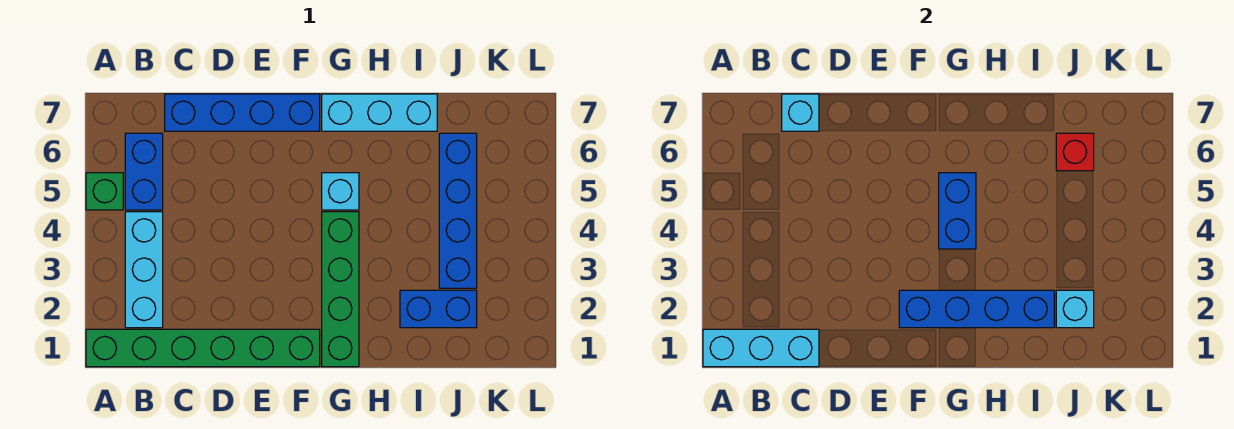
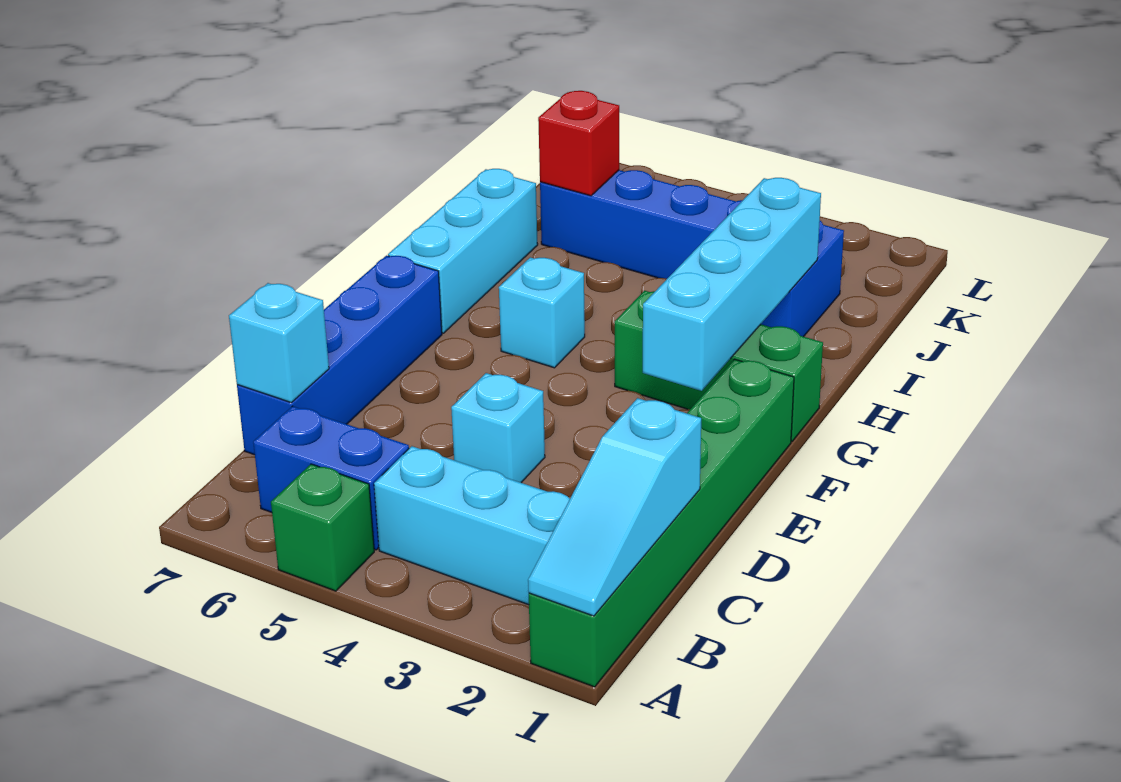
cyan 1x3 brick [703,329,819,367] -> cyan 1x3 slope [528,398,701,616]
blue 1x4 brick [899,290,1054,328] -> cyan 1x4 brick [643,178,821,391]
green 1x4 brick [322,212,359,367] -> green 1x3 brick [615,291,823,441]
blue 1x2 brick [939,173,976,249] -> none
cyan 1x1 brick [1056,290,1094,328] -> cyan 1x1 brick moved to [451,373,545,483]

